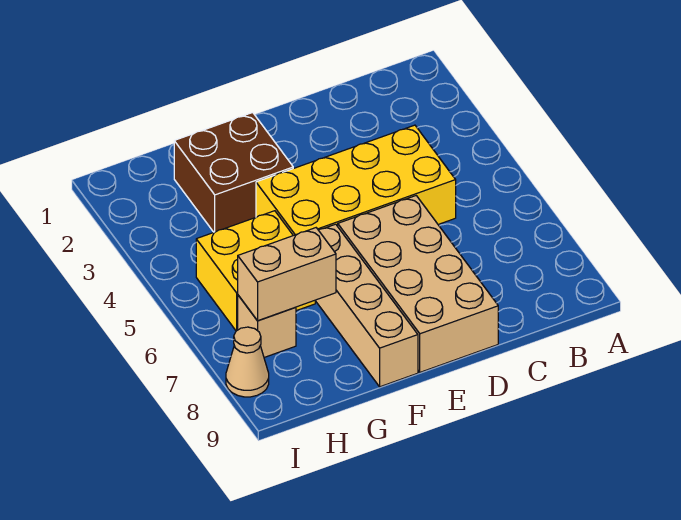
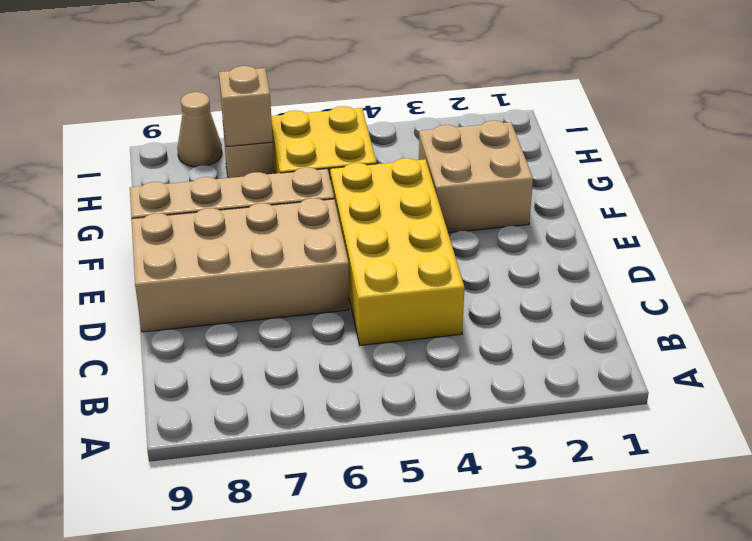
brown 2x2 brick [174,113,293,232] -> tan 2x2 brick [419,121,533,233]
tan 1x2 brick [238,228,336,321] -> tan 1x1 brick [219,66,273,146]

